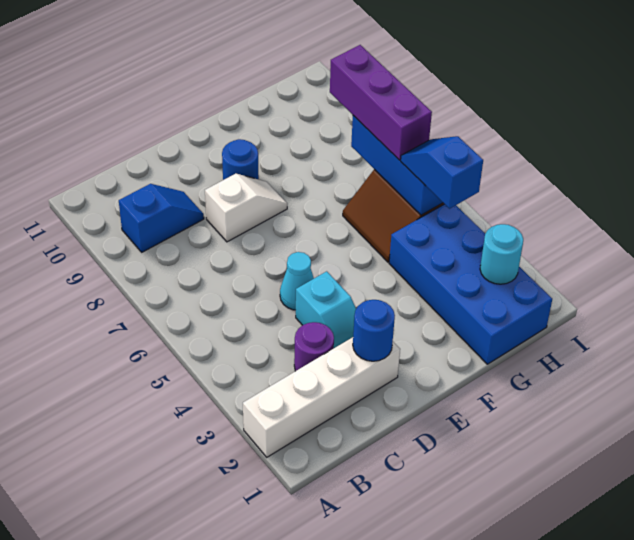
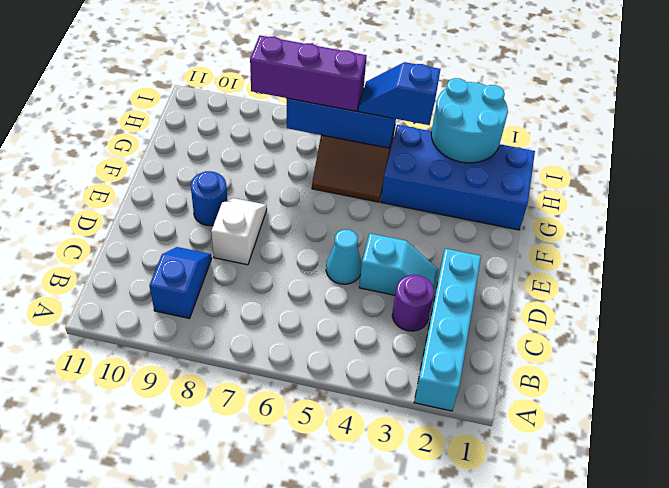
white 1x4 brick [243,337,400,457] -> cyan 1x4 brick [414,249,481,411]
blue 1x1 round brick [353,300,395,361] -> none
cyan 1x1 round brick [480,224,523,284] -> cyan 2x2 round brick [431,78,508,163]

